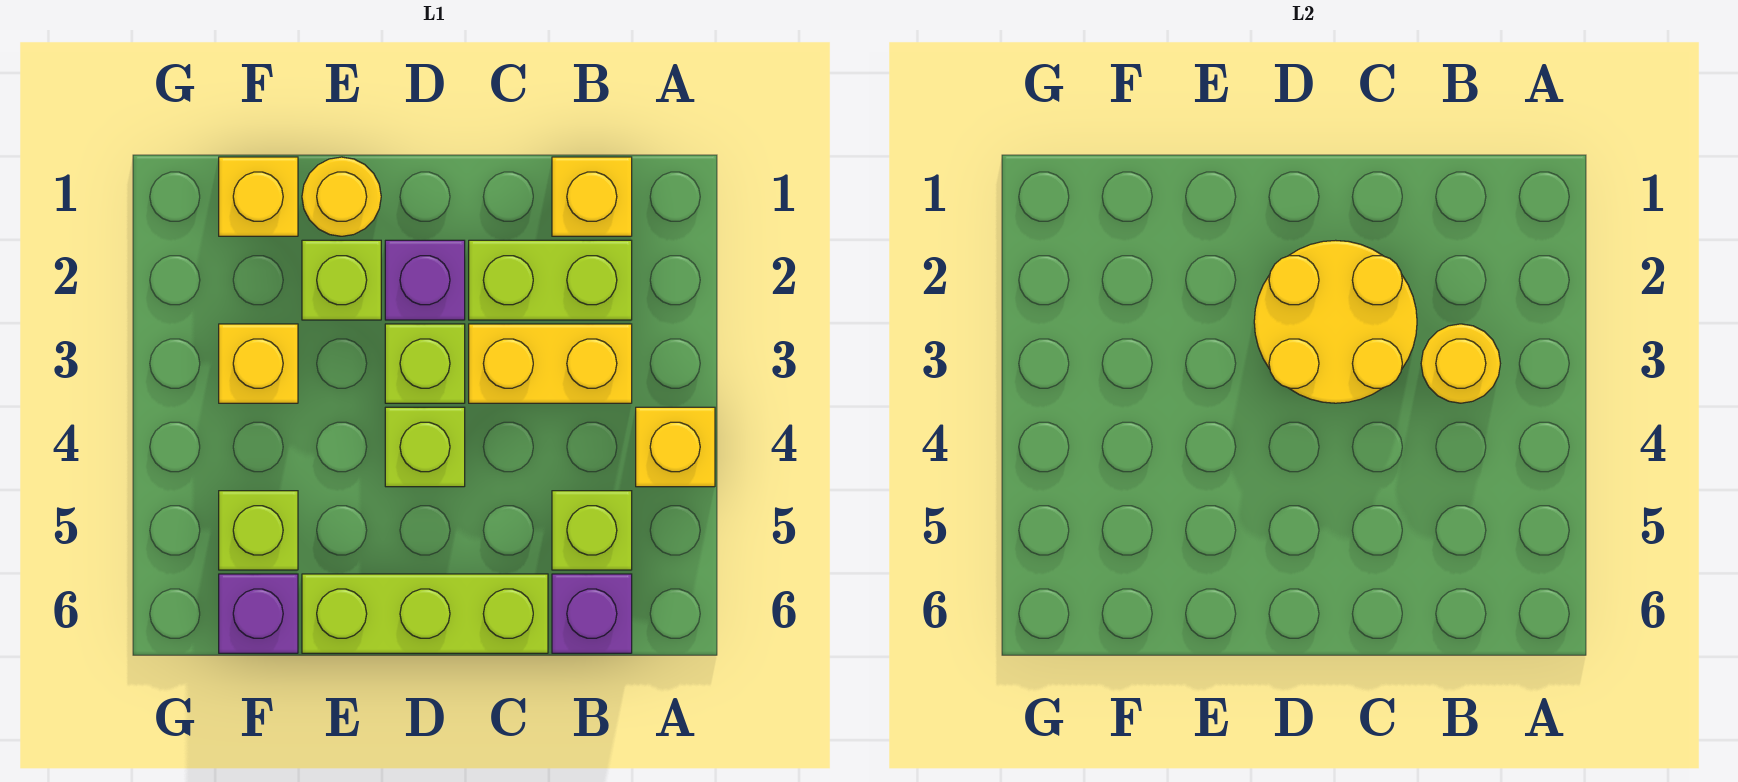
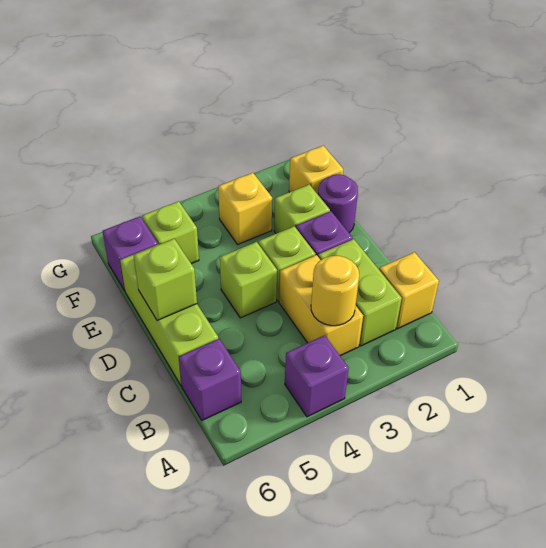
yellow 1x1 brick [636,407,715,487] -> purple 1x1 brick [285,335,349,417]
lime 1x1 brick [552,491,632,570] -> lime 1x1 brick moved to [134,239,197,320]
yellow 2x2 round brick [1254,240,1417,403] -> none
yellow 1x1 round brick [302,157,381,236] -> purple 1x1 round brick [318,174,358,233]

